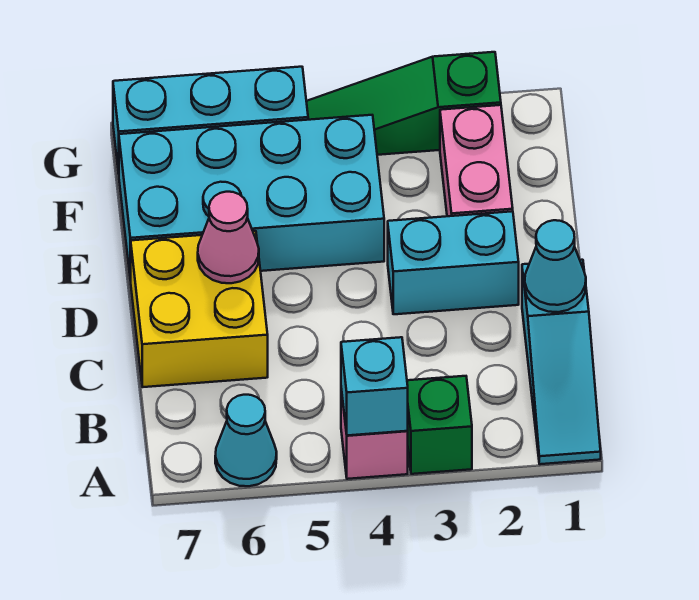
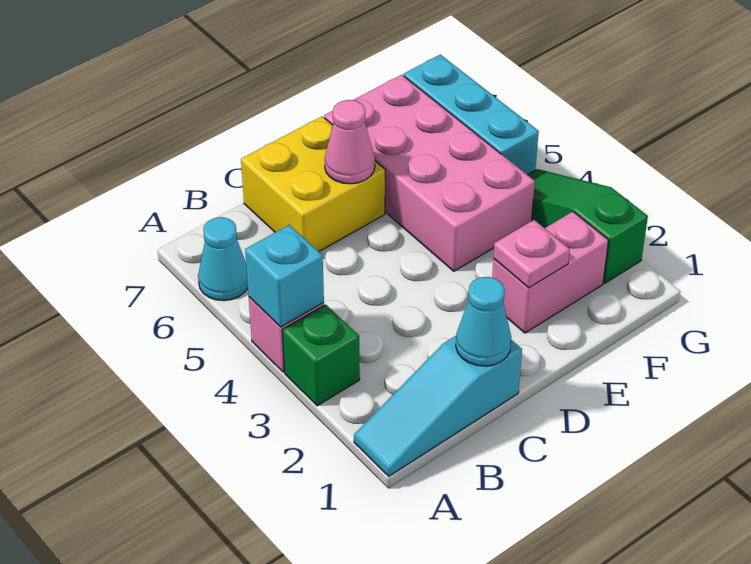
cyan 1x2 brick [388,211,519,314] -> none
none -> pink 1x1 plate [493,220,570,288]
cyan 2x4 brick [119,115,384,281] -> pink 2x4 brick [324,75,535,271]

